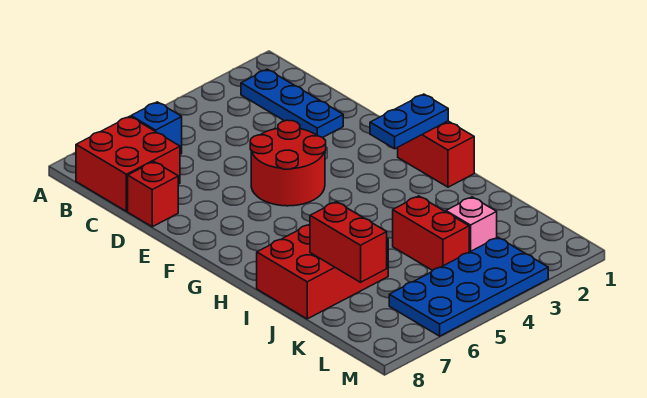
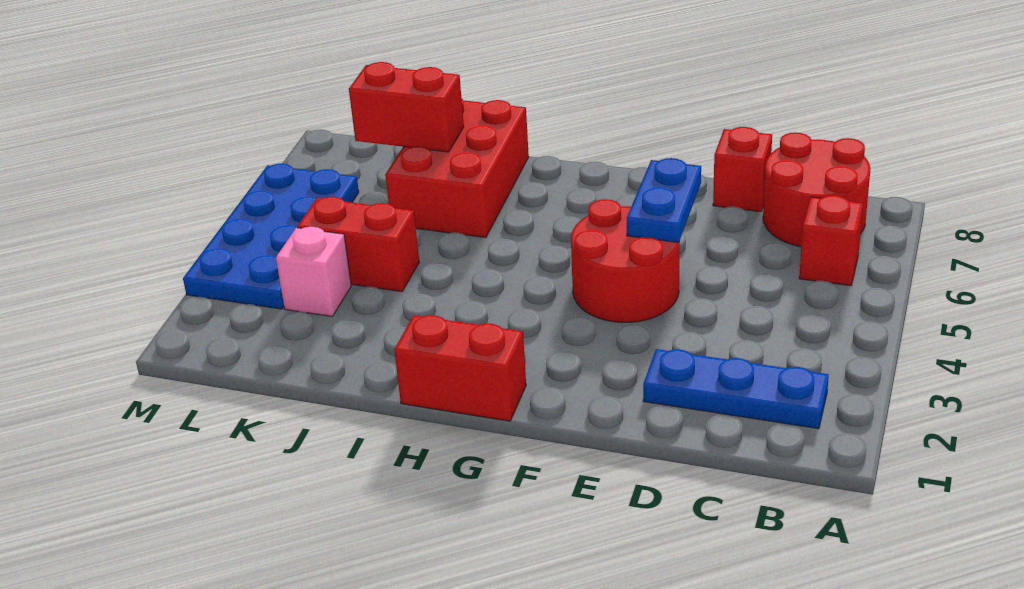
blue 1x1 brick [131,102,182,154] -> red 1x1 brick [799,195,863,286]
red 2x2 brick [76,116,180,211] -> red 2x2 round brick [763,132,870,247]
blue 1x2 plate [370,94,448,149] -> blue 1x2 plate moved to [627,158,701,242]

